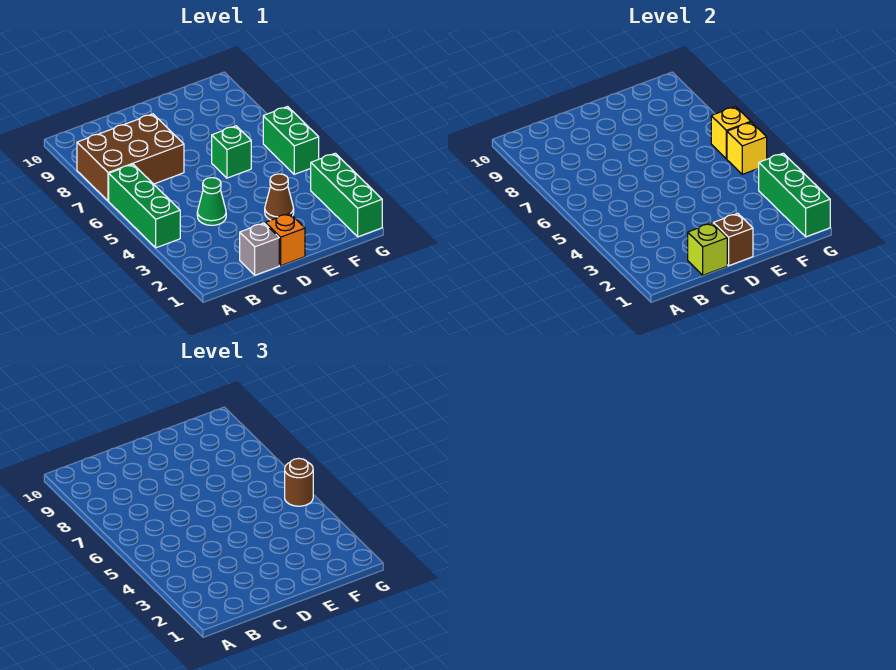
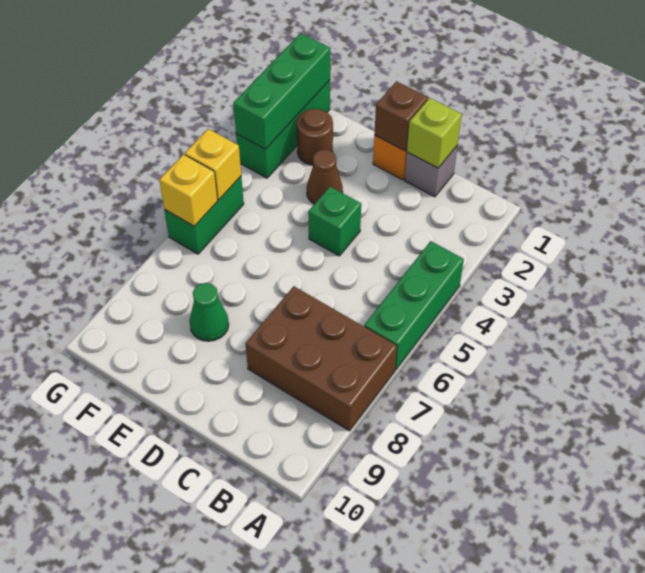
green 1x1 cone [197,178,226,225] -> green 1x1 cone moved to [189,283,229,341]
green 1x1 brick [212,126,251,178] -> green 1x1 brick moved to [308,187,361,256]
brown 1x1 round brick [285,458,313,506] -> brown 1x1 round brick moved to [297,109,333,165]

